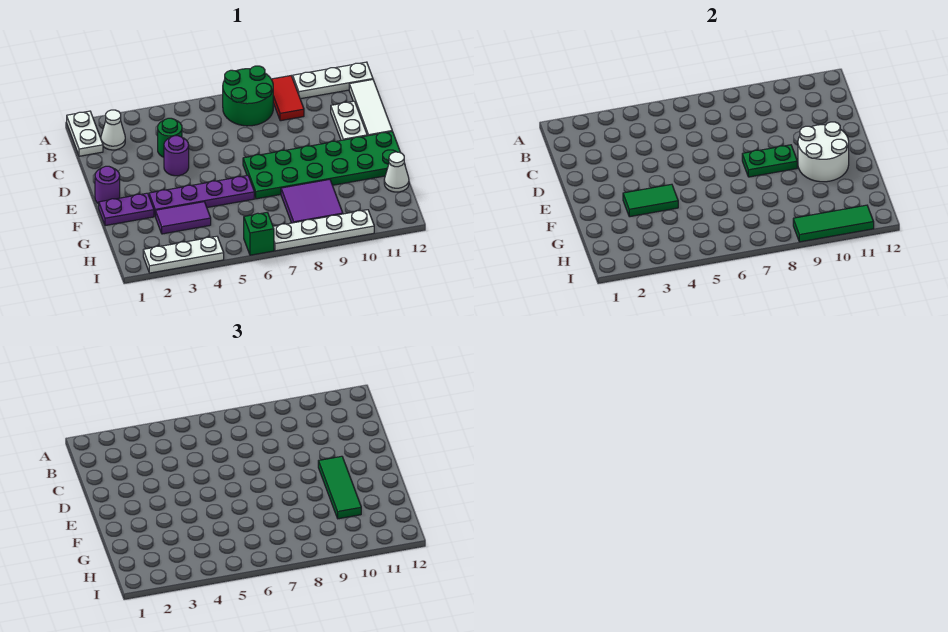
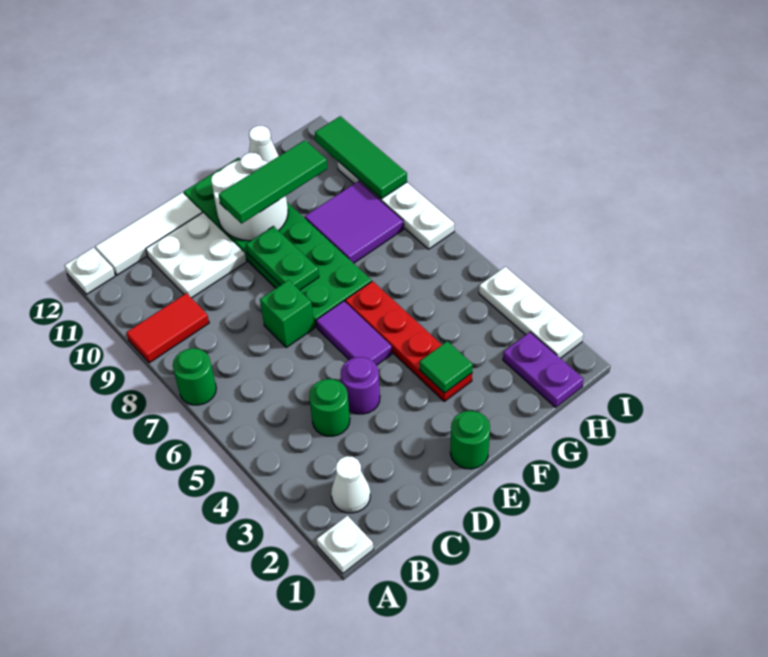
white 1x2 plate [67,111,103,156] -> white 1x1 plate [316,515,374,573]
green 2x2 round brick [223,66,273,126] -> green 1x1 round brick [173,348,216,405]
white 1x3 plate [293,62,373,99] -> white 1x1 plate [65,247,115,294]
white 1x2 plate [331,101,367,140] -> white 2x2 plate [146,213,246,298]
purple 1x1 round brick [95,166,120,204] -> green 1x1 round brick [450,411,490,469]
purple 1x2 plate [99,193,154,226] -> purple 1x2 plate moved to [503,332,583,407]
purple 1x4 plate [149,176,254,216] -> red 1x4 plate [345,281,472,401]
green 1x2 tile [623,184,678,217] -> green 1x1 tile [420,341,473,393]
purple 1x2 tile [155,202,211,234] -> purple 1x2 tile moved to [316,301,392,365]
green 1x1 brick [244,212,274,255] -> green 1x1 brick moved to [260,280,314,348]

